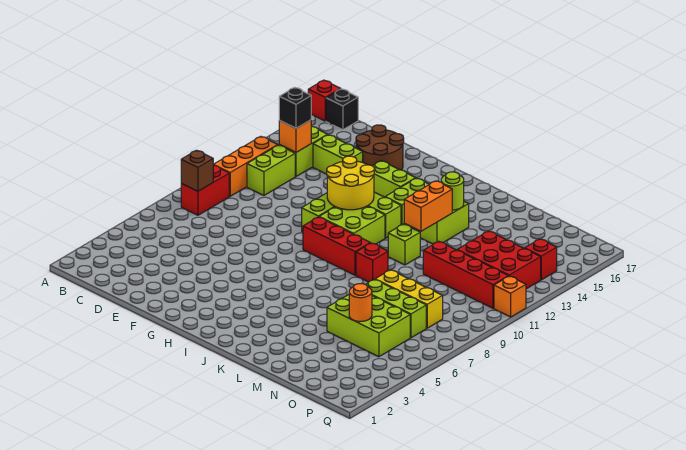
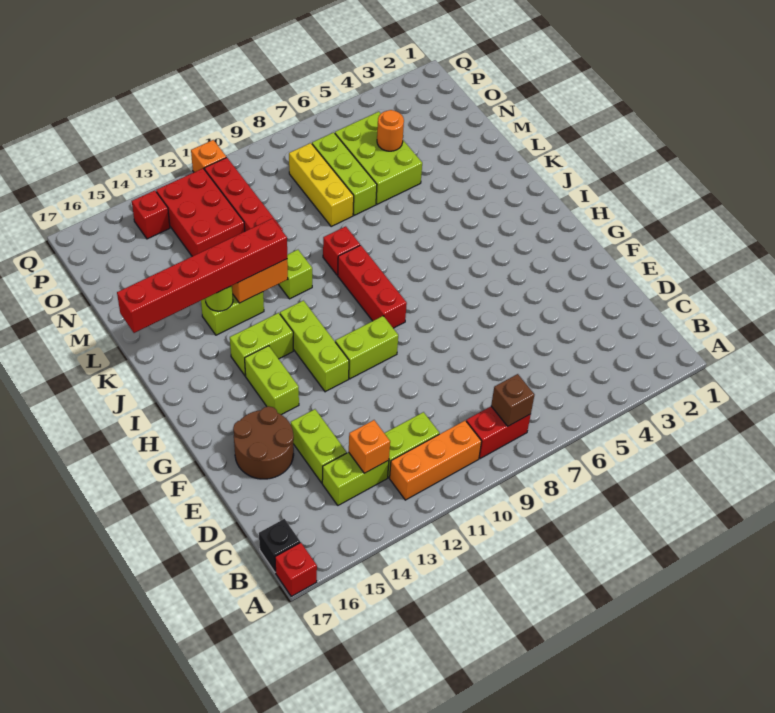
black 1x1 brick [279,87,311,128] -> none
yellow 2x2 round brick [327,156,374,210] -> none
lime 2x2 brick [319,206,385,244] -> none
none -> red 1x6 brick [117,219,287,333]

